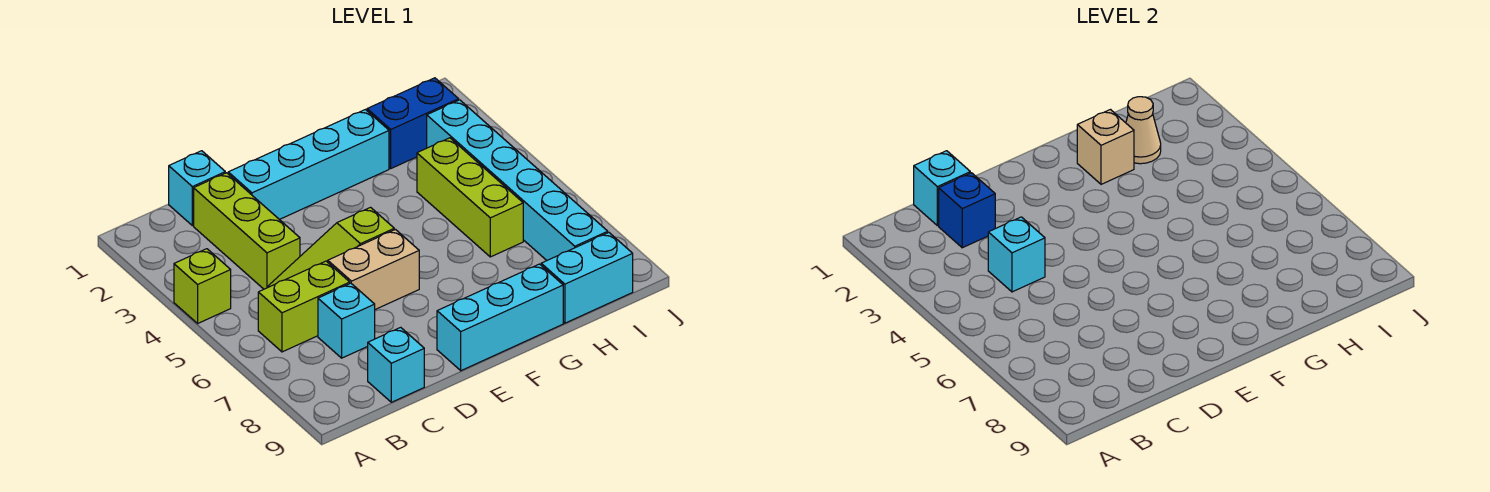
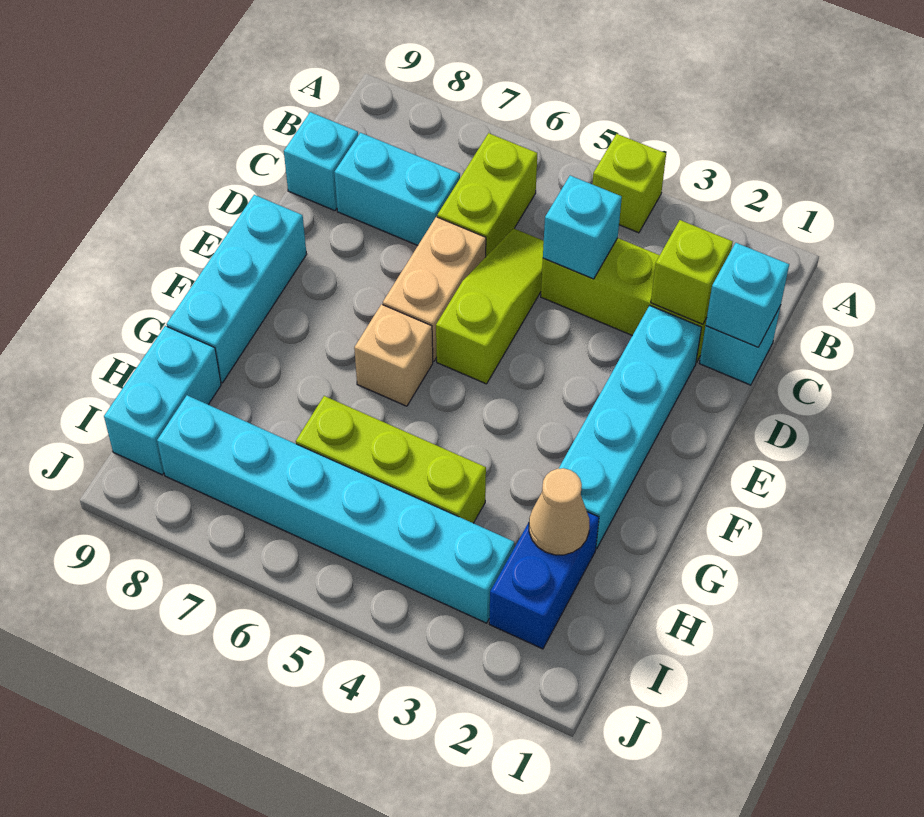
blue 1x1 brick [939,173,995,248] -> lime 1x1 brick [651,220,733,324]
cyan 1x1 brick [318,283,375,358] -> cyan 1x2 brick [334,133,460,245]
tan 1x1 brick [1077,110,1134,184] -> tan 1x1 brick moved to [354,304,433,406]

